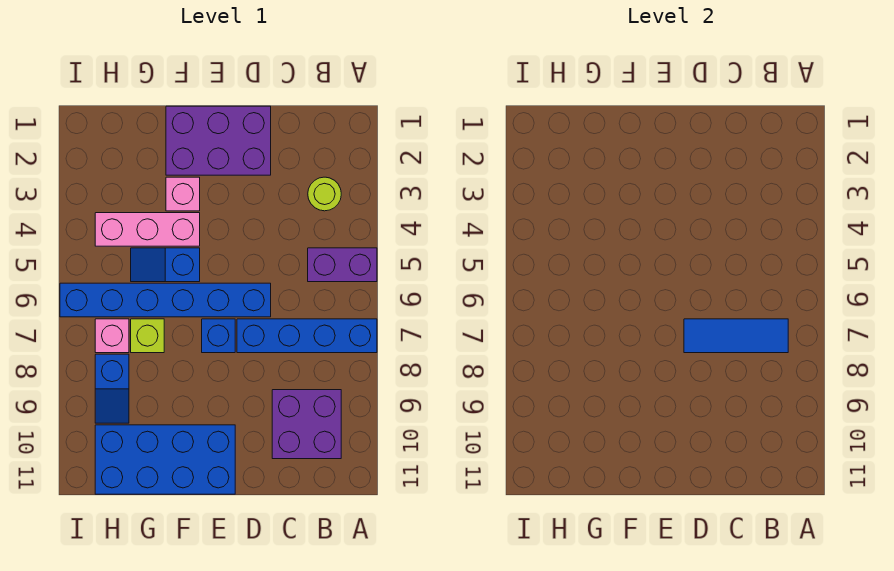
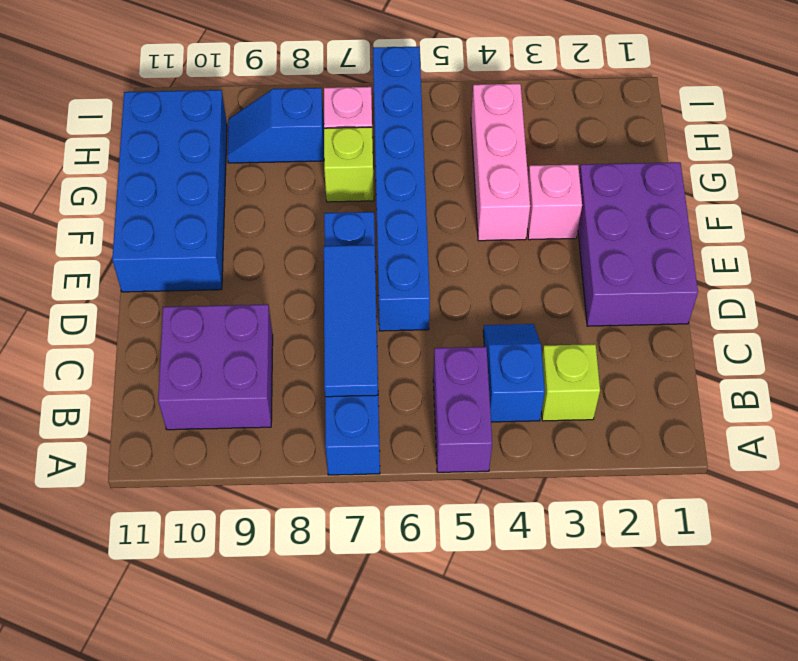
lime 1x1 round brick [308,177,341,211] -> lime 1x1 brick [542,344,600,421]
blue 1x2 slope [131,248,200,282] -> blue 1x2 slope moved to [483,324,545,422]

